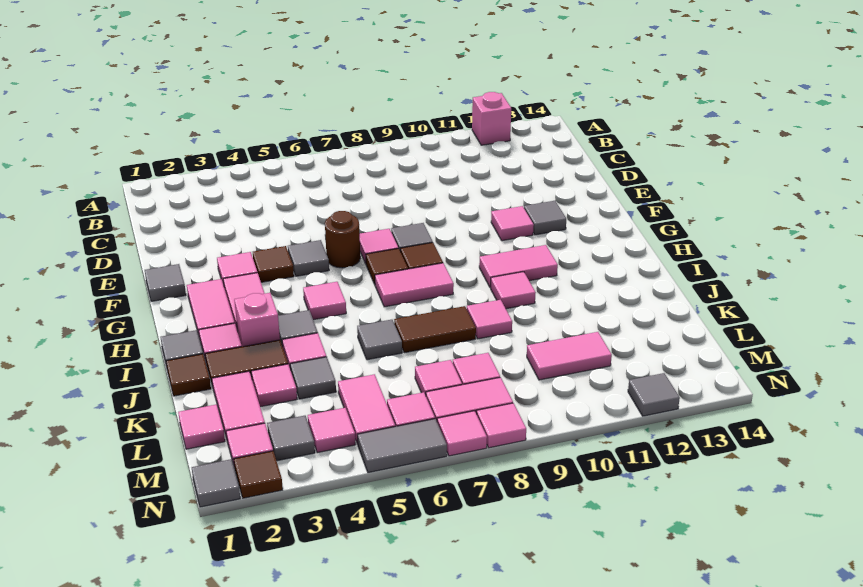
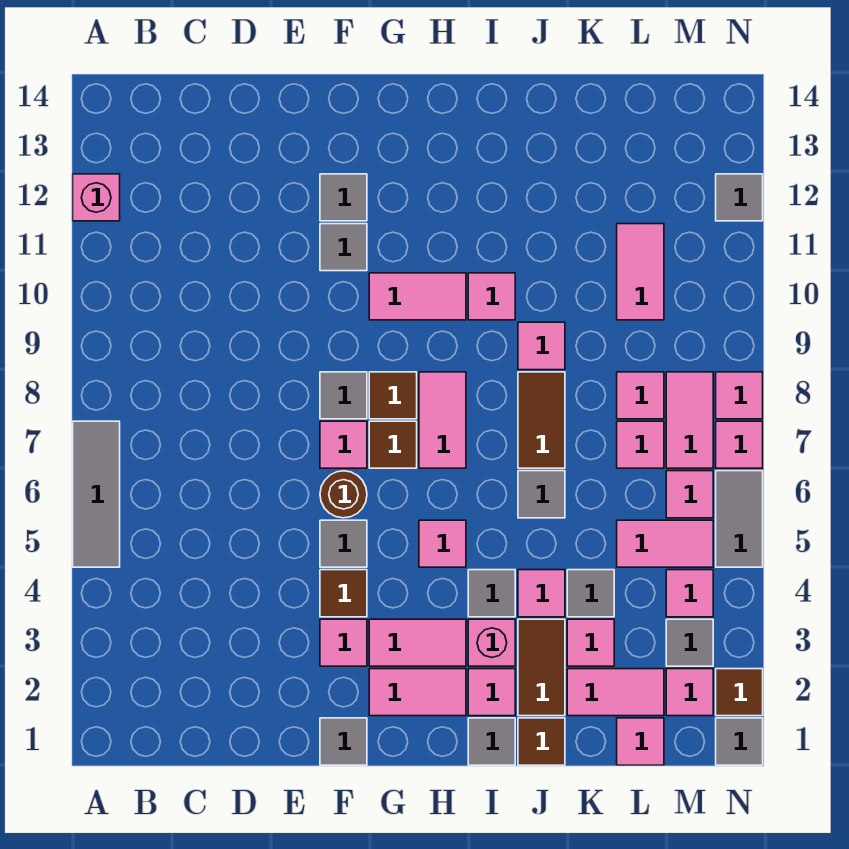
none -> grey 1x3 tile [73,421,120,567]
pink 1x1 tile [491,206,534,241] -> grey 1x1 tile [320,224,367,271]
pink 1x2 tile [479,245,558,288] -> pink 1x2 tile turned to [369,273,466,320]

